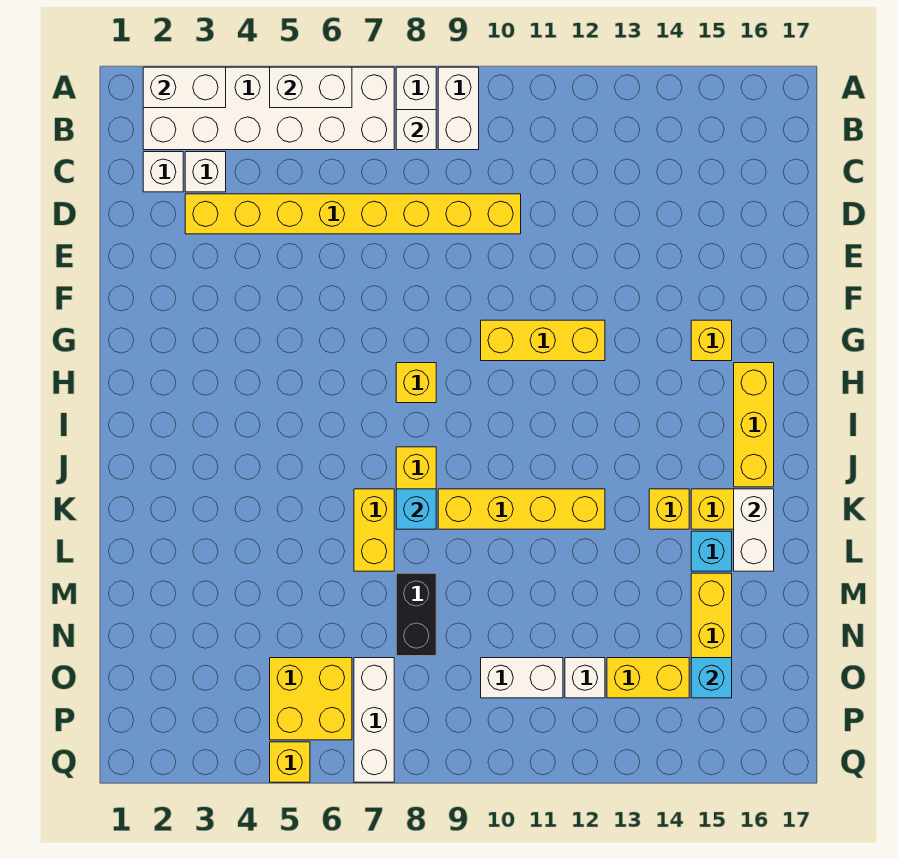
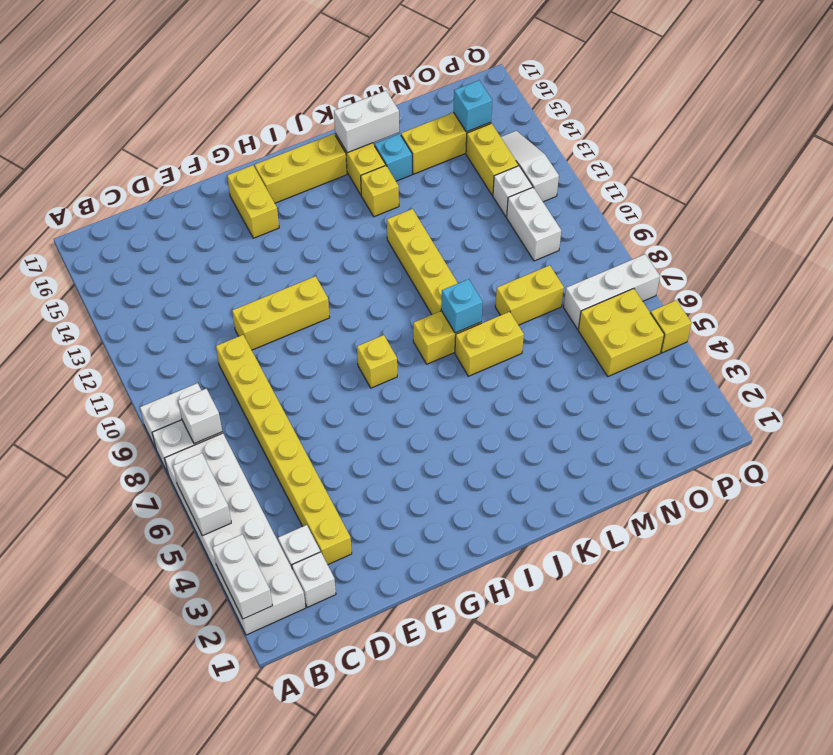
yellow 1x3 brick [481,320,605,361] -> yellow 1x3 brick turned to [232,276,330,350]
yellow 1x1 brick [691,320,732,361] -> yellow 1x2 brick [227,165,279,238]
black 1x2 brick [396,573,436,656] -> yellow 1x2 brick [495,265,564,325]
none -> white 1x3 slope [501,131,559,202]

